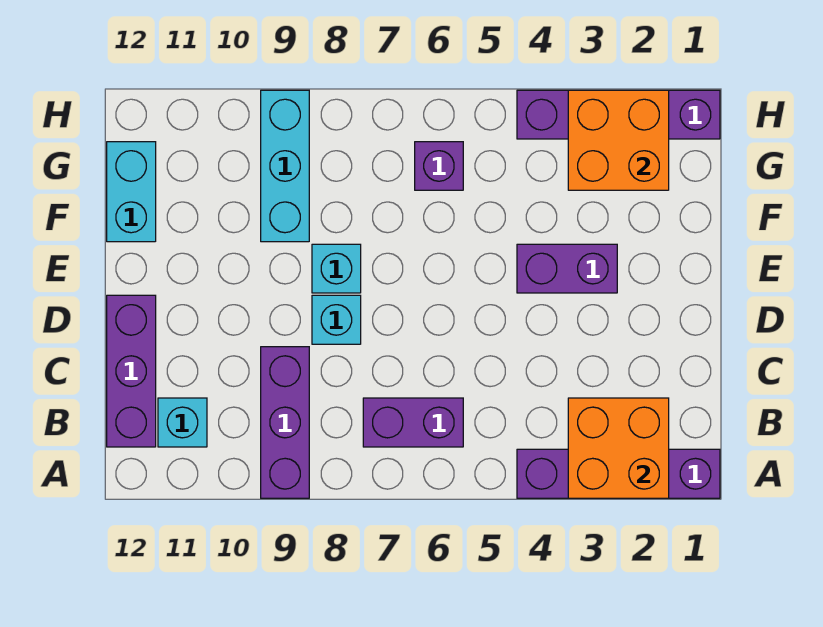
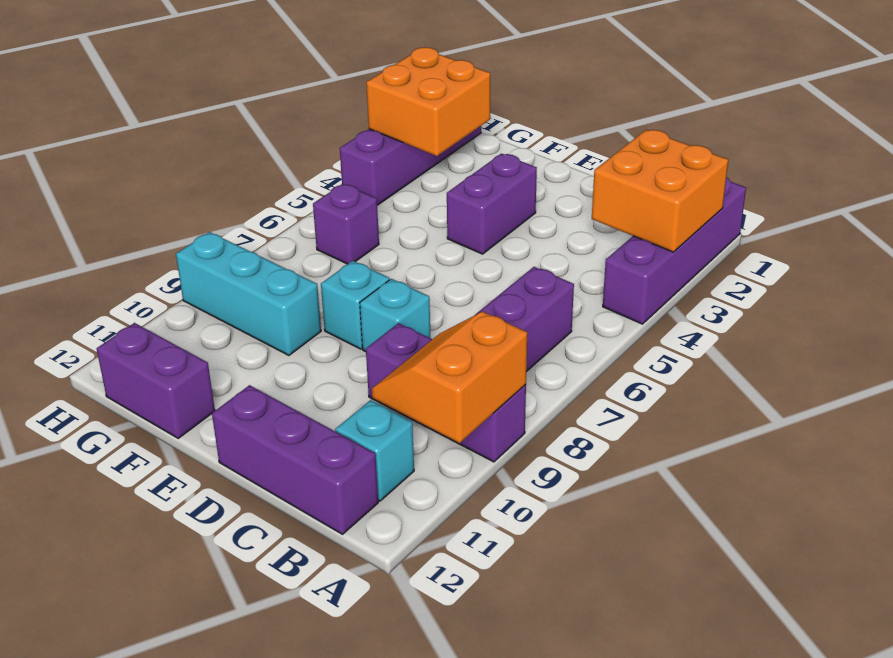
none -> orange 2x2 slope [372,312,527,443]
cyan 1x2 brick [107,142,156,242] -> purple 1x2 brick [97,323,215,438]

